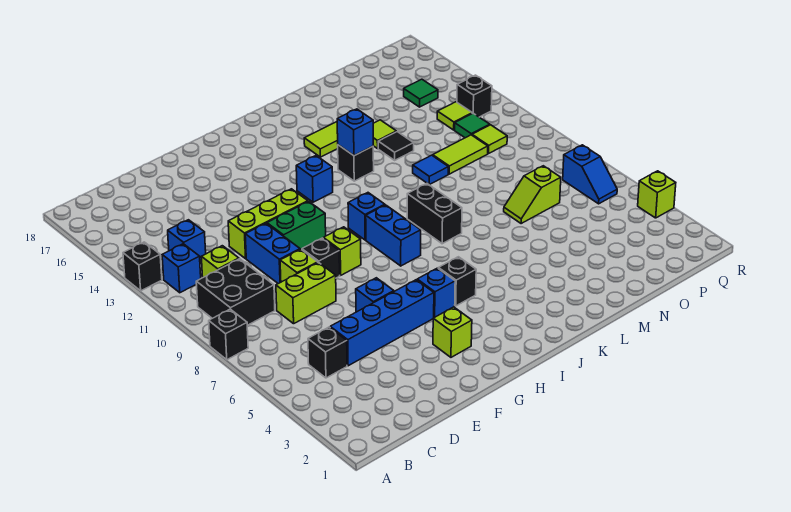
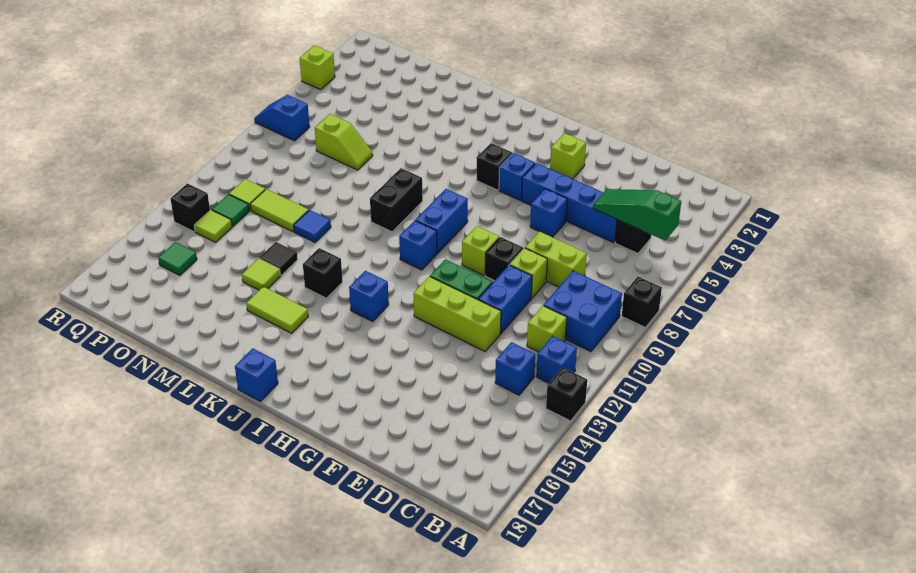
none -> green 1x3 slope [593,189,681,240]
black 2x2 brick [196,259,275,325] -> blue 2x2 brick [544,271,622,352]
blue 1x1 brick [337,109,373,156] -> blue 1x1 brick moved to [235,348,278,401]
blue 1x2 slope [563,145,617,204] -> blue 1x2 slope turned to [254,95,310,141]

